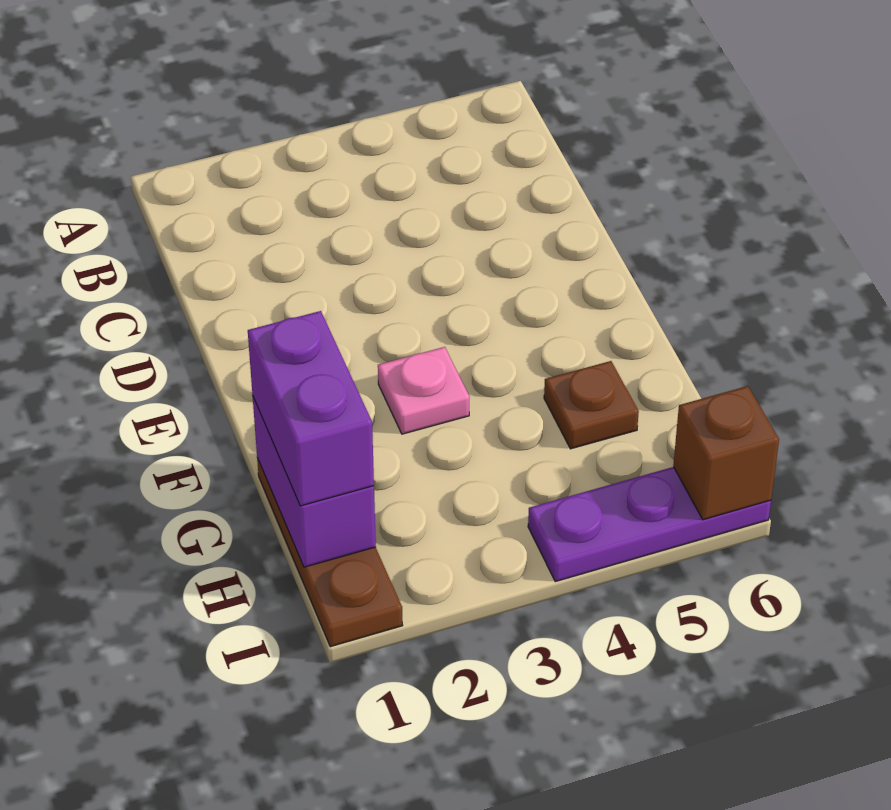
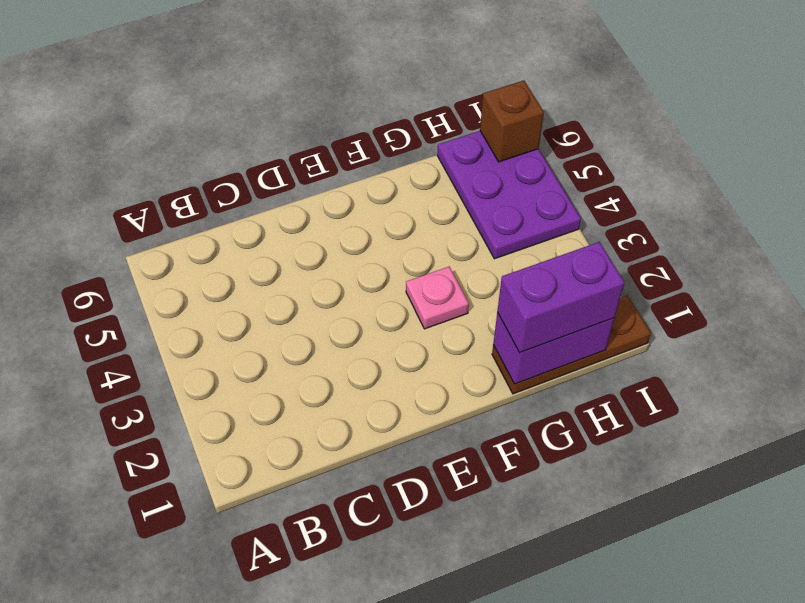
brown 1x1 plate [544,361,639,449] -> none
purple 1x3 plate [528,467,771,582] -> purple 2x3 plate [437,131,581,259]

